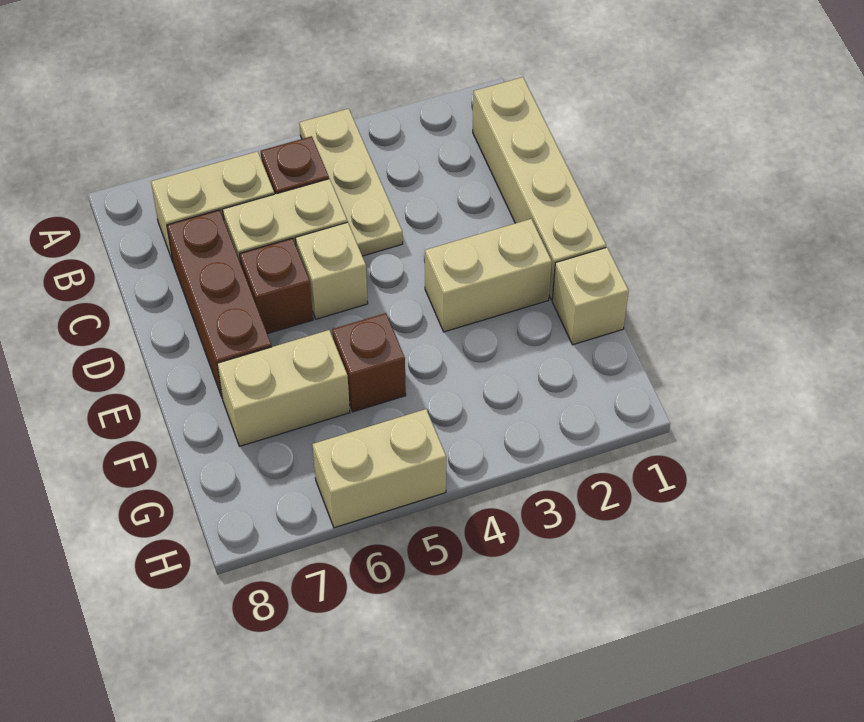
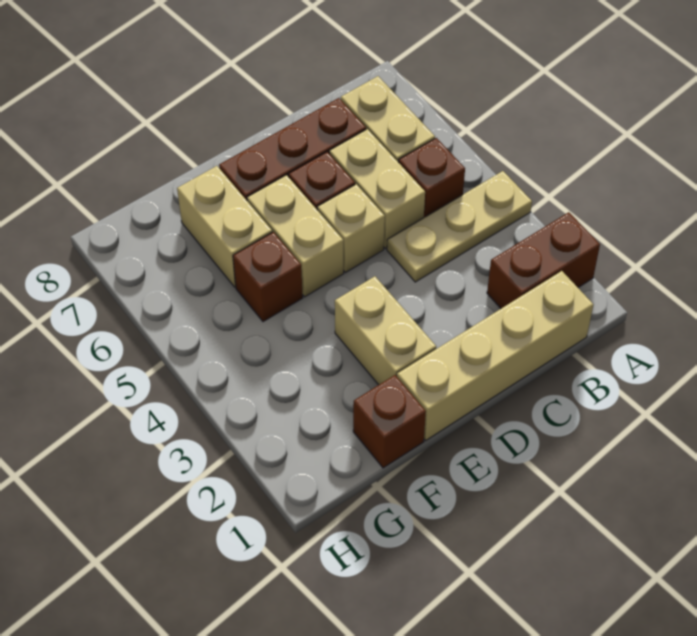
none -> brown 1x2 brick [487,212,600,308]
tan 1x1 brick [552,247,629,345] -> brown 1x1 brick [353,375,426,468]
tan 1x2 brick [312,409,446,528] -> tan 1x2 brick moved to [247,175,344,297]

